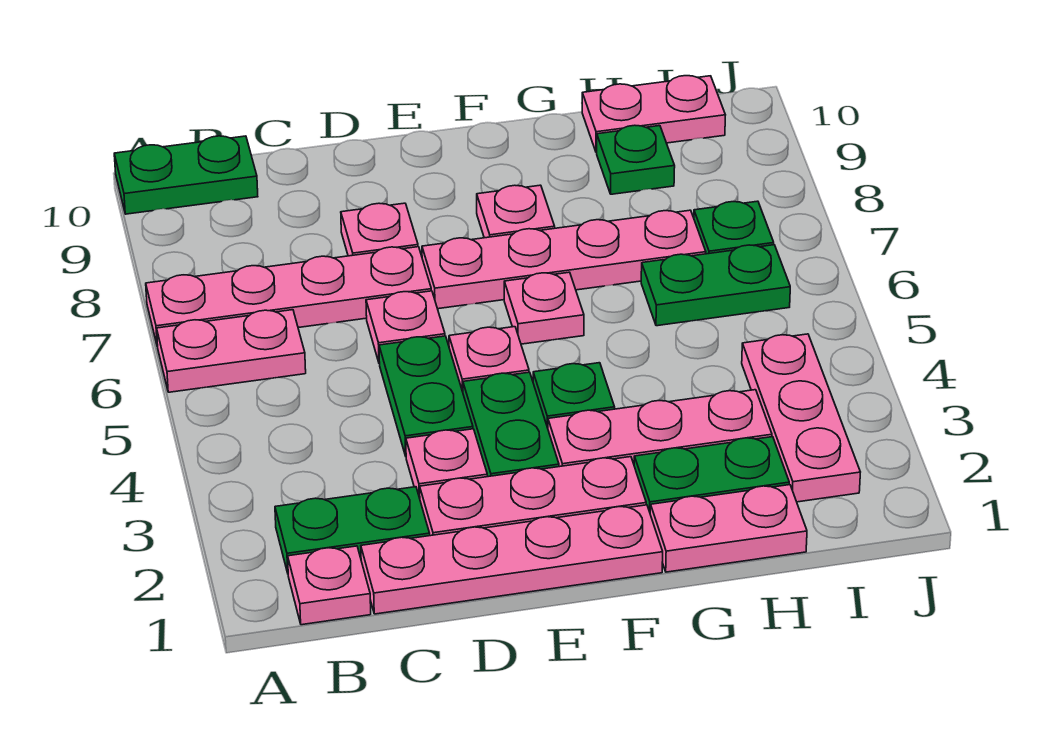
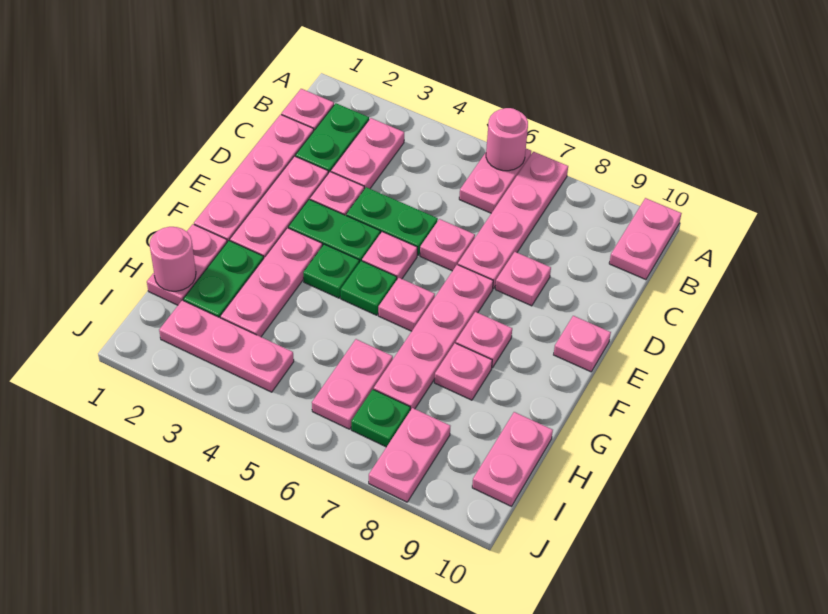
none -> pink 1x1 round brick [486,108,528,171]
green 1x2 plate [114,136,258,214] -> pink 1x2 plate [609,198,682,280]
none -> pink 1x2 plate [331,118,404,189]
none -> pink 1x1 plate [554,316,611,372]
none -> pink 1x1 plate [434,343,492,400]
none -> pink 1x1 round brick [150,227,196,291]
green 1x2 plate [641,245,790,326] -> pink 1x2 plate [312,339,393,429]
green 1x1 plate [597,125,675,194] -> green 1x1 plate moved to [341,261,397,315]
none -> pink 1x2 plate [369,408,450,502]

